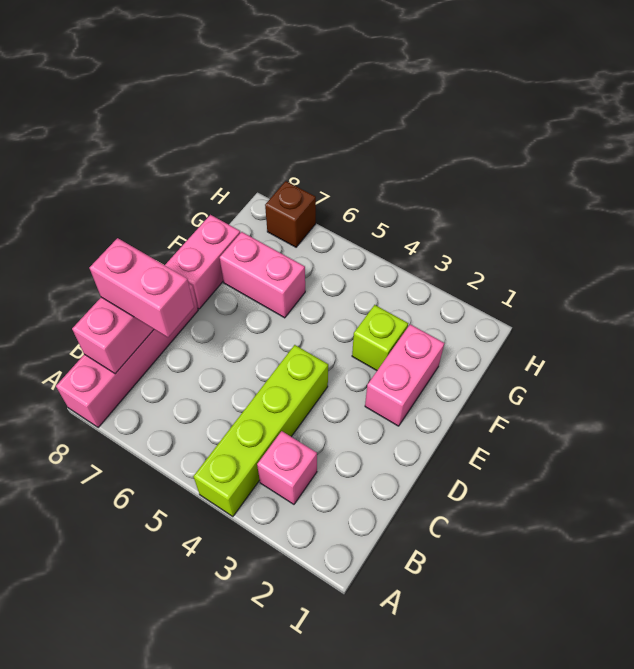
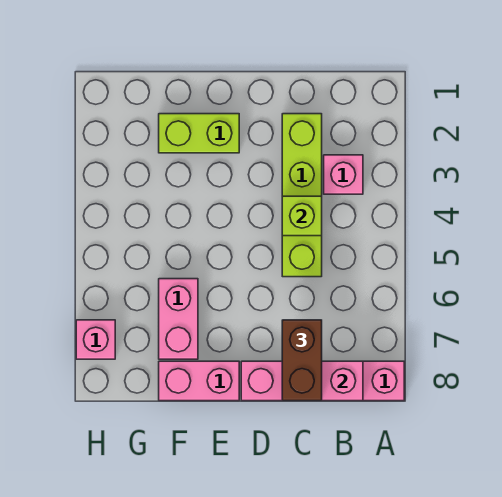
lime 1x4 brick [193,345,328,517] -> lime 1x4 brick turned to [282,114,322,277]
pink 1x2 brick [89,238,194,337] -> brown 1x2 brick [282,320,322,401]
pink 1x2 brick [365,324,444,426] -> lime 1x2 brick [159,114,239,153]
lime 1x1 brick [352,305,408,371] -> lime 1x1 brick moved to [282,196,322,236]
brown 1x1 brick [265,181,316,247] -> pink 1x1 brick [76,320,115,359]

